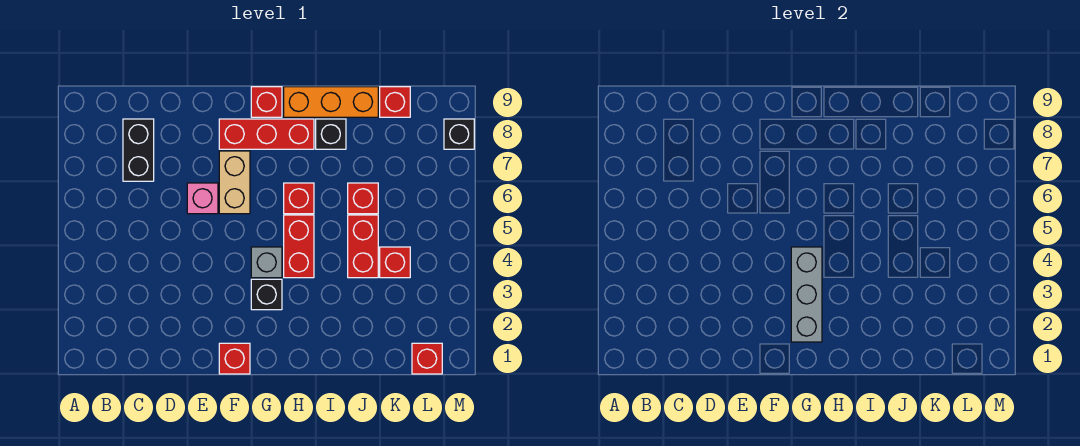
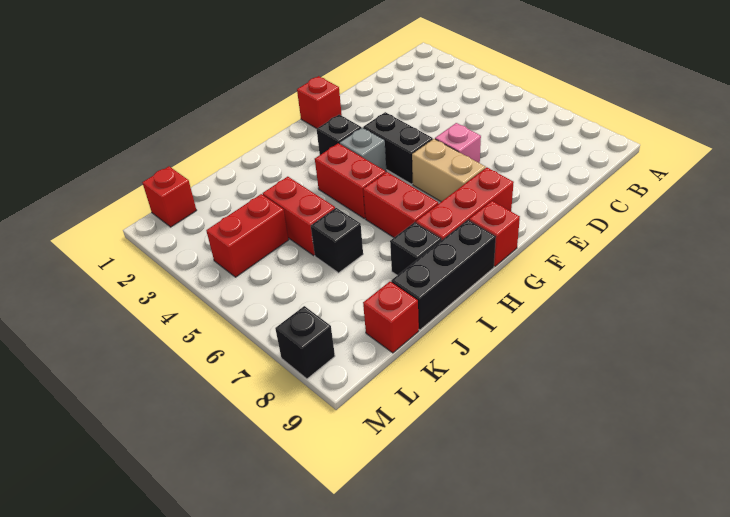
black 1x2 brick [123,119,154,181] -> black 1x2 brick moved to [363,112,433,184]
grey 1x3 brick [791,247,822,342] -> none
red 1x1 brick [284,183,314,214] -> red 1x2 brick [363,172,438,237]
orange 1x3 brick [284,87,378,117] -> black 1x3 brick [391,220,496,330]
red 1x1 brick [348,183,378,214] -> black 1x1 brick [311,208,363,273]
red 1x1 brick [380,247,410,278] -> red 1x2 brick [206,194,289,277]

